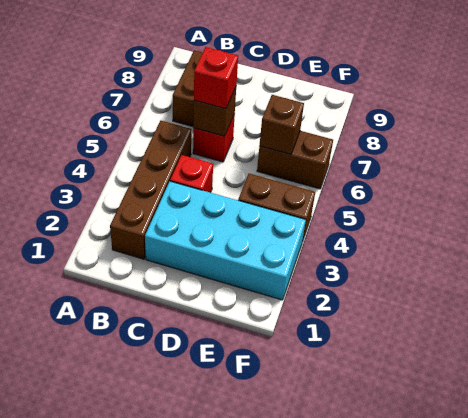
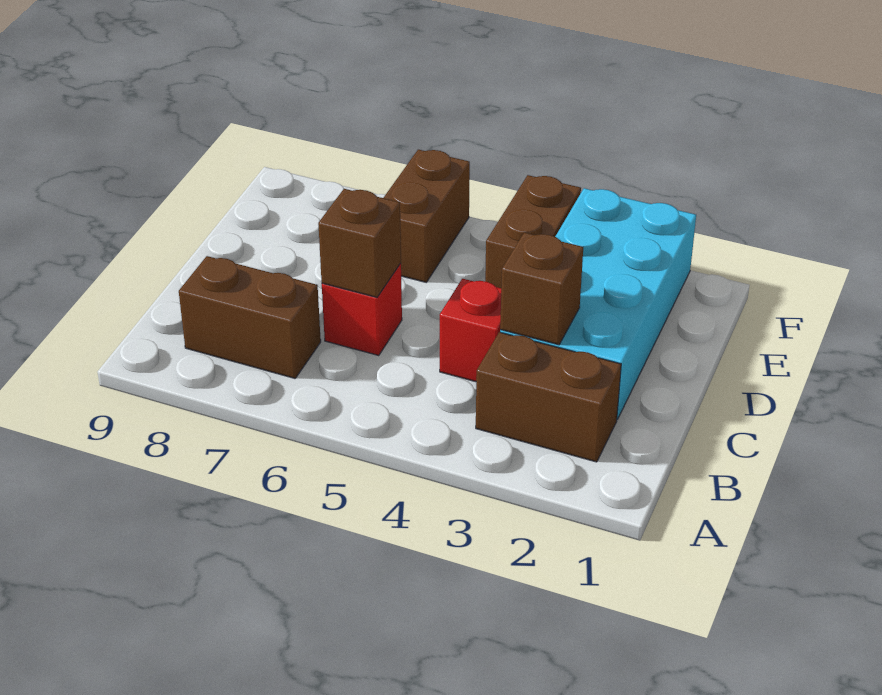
brown 1x4 brick [110,121,191,259] -> brown 1x2 brick [476,332,621,462]
red 1x1 brick [194,47,238,109] -> none
brown 1x1 brick [260,95,304,154] -> brown 1x1 brick moved to [500,233,583,345]

